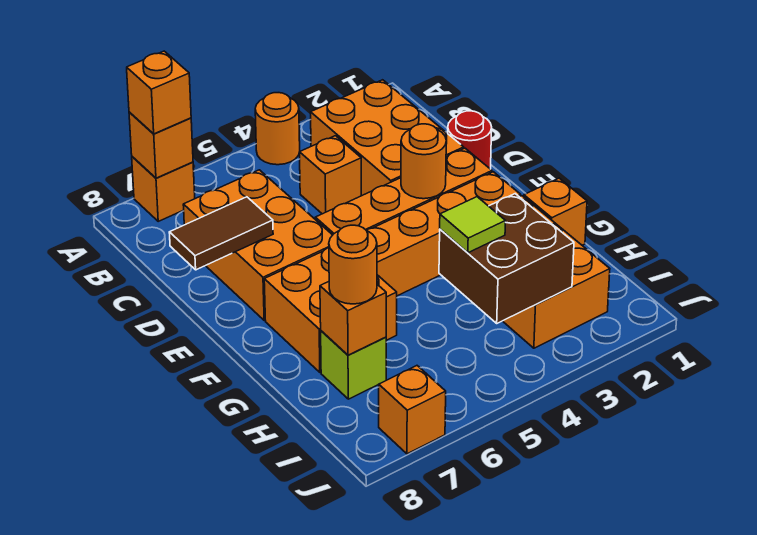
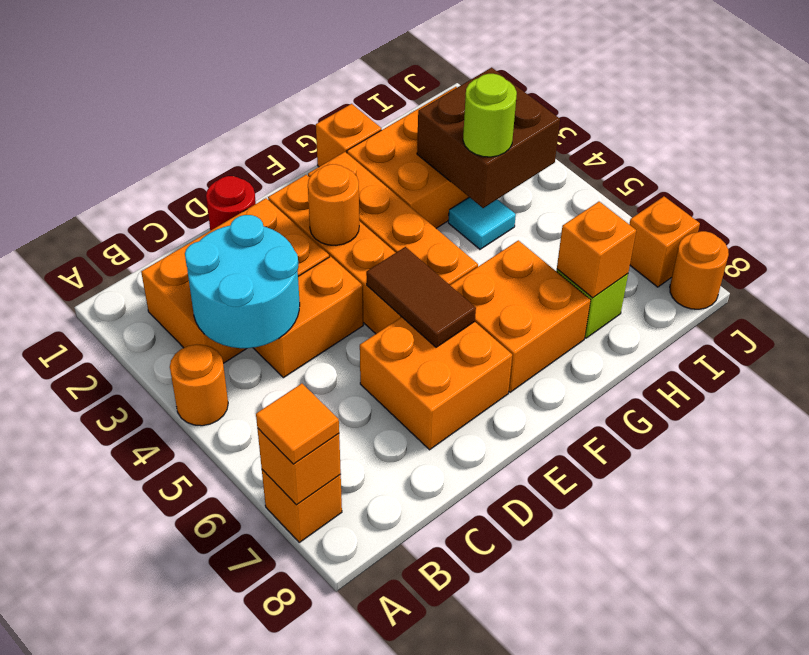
orange 1x1 brick [127,51,191,134] -> orange 1x1 tile [256,384,339,464]
none -> cyan 2x2 round brick [185,215,300,348]
orange 1x1 brick [299,136,361,214] -> orange 1x2 brick [254,256,363,378]
orange 2x3 brick [183,170,332,320] -> orange 2x2 brick [360,317,512,450]
brown 1x2 tile [169,197,273,270] -> brown 1x2 tile moved to [366,247,476,347]
none -> cyan 1x1 tile [448,197,516,249]
lime 1x1 tile [440,197,506,253] -> lime 1x1 round brick [463,74,517,157]
orange 1x1 round brick [329,225,377,304] -> orange 1x1 round brick moved to [670,231,729,309]

